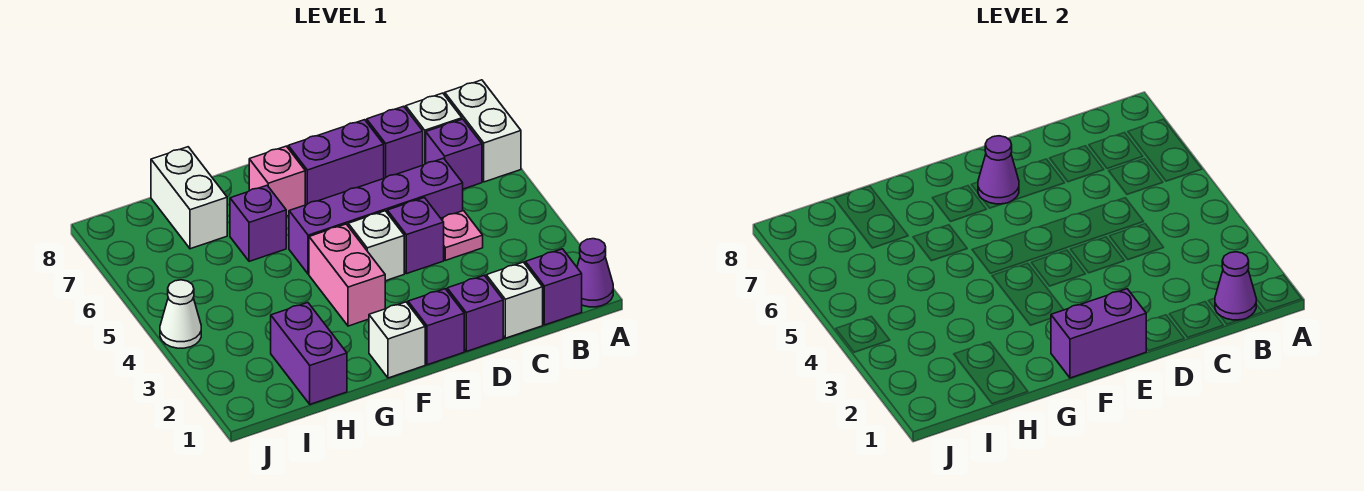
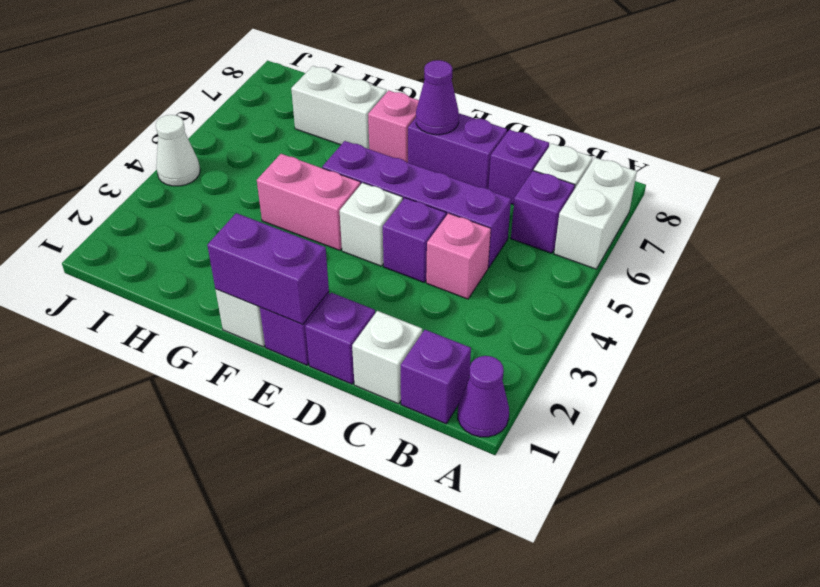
purple 1x1 cone [1215,252,1256,320] -> none
pink 1x1 plate [441,211,483,260] -> pink 1x1 brick [426,213,491,299]
pink 1x2 brick [309,224,385,326] -> pink 1x2 brick turned to [257,154,360,250]
purple 1x1 brick [230,186,286,261] -> none
purple 1x2 brick [271,303,347,404] -> none
white 1x2 brick [151,147,227,249] -> white 1x2 brick turned to [291,66,387,149]

